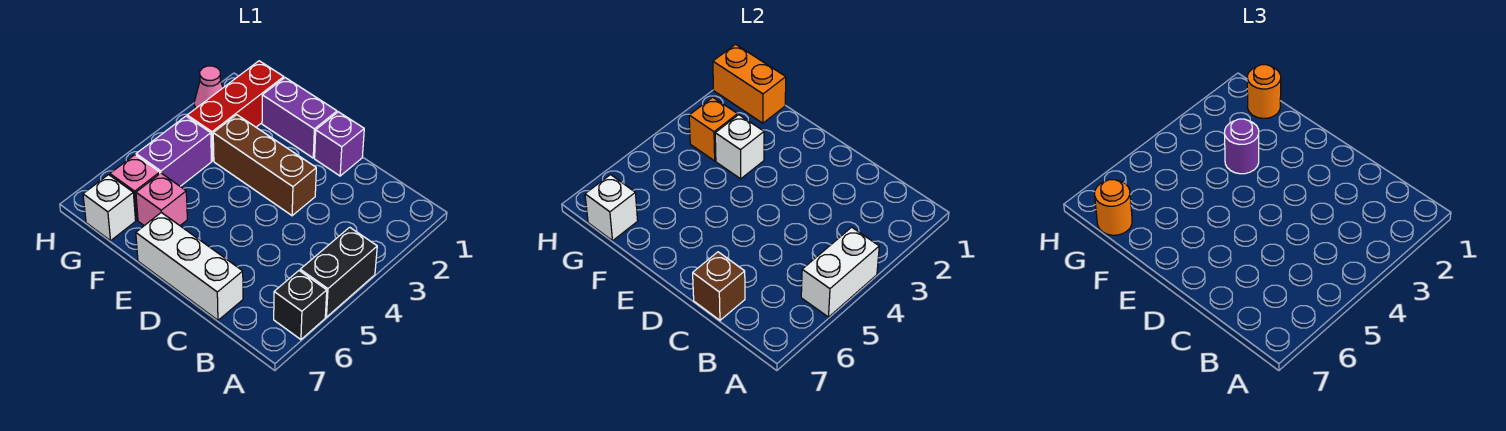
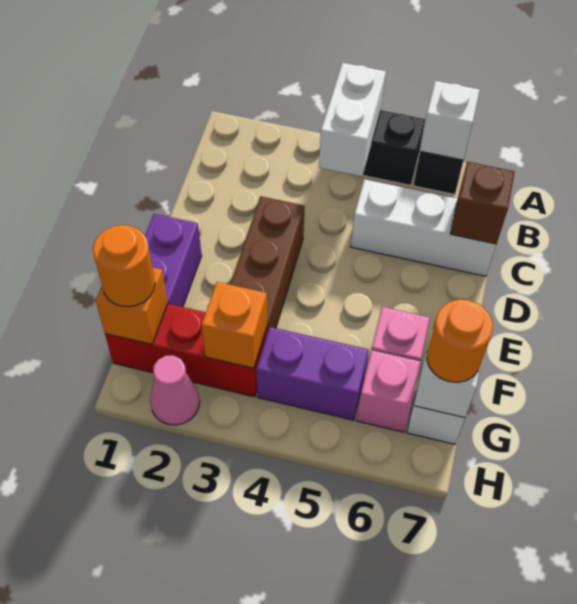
white 1x2 brick [801,227,879,317] -> white 1x2 brick turned to [319,63,386,176]
white 1x3 brick [136,213,243,320] -> white 1x3 brick turned to [351,179,496,276]
purple 1x1 brick [315,112,364,176] -> none
white 1x1 brick [715,115,764,179] -> white 1x1 brick moved to [420,81,480,160]
purple 1x1 round brick [1225,119,1259,174] -> none
orange 1x2 brick [713,44,786,123] -> orange 1x1 brick [96,267,168,344]

